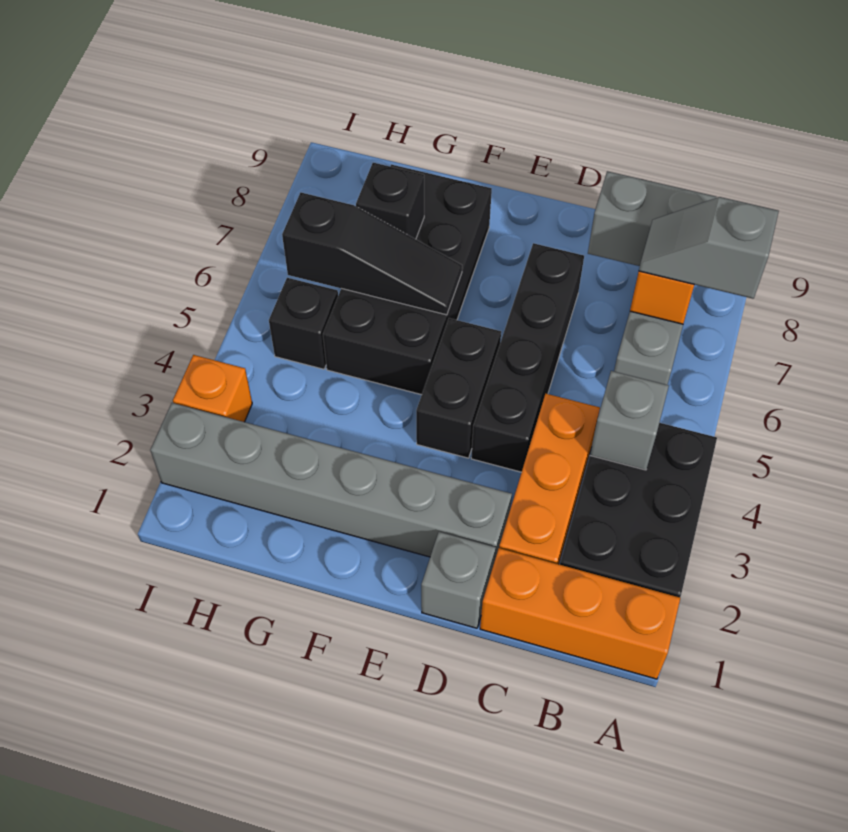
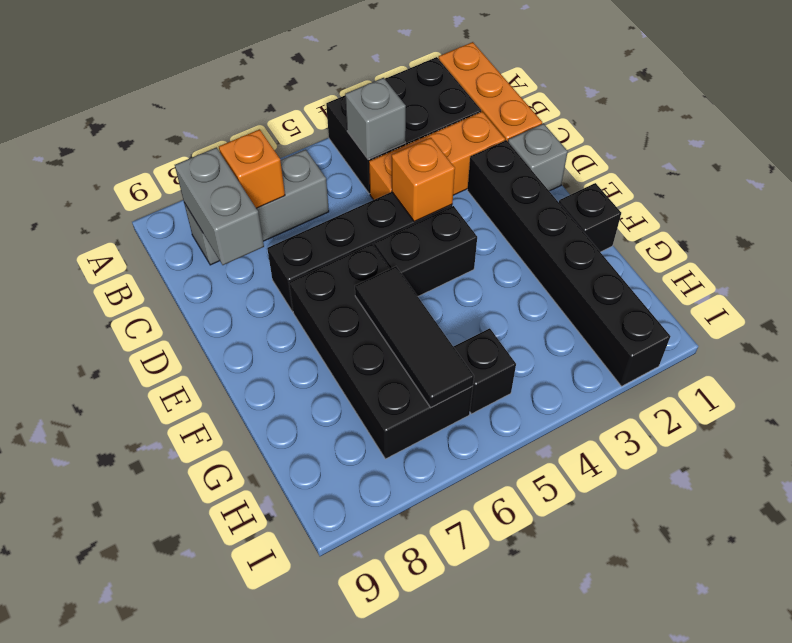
grey 1x2 slope [639,197,779,299] -> none
grey 1x6 brick [150,403,512,561] -> black 1x6 brick [467,140,670,386]
black 2x4 brick [323,165,492,395] -> black 2x4 brick turned to [289,244,473,459]
black 1x3 slope [282,193,462,315] -> black 1x3 tile [355,266,474,407]
black 1x1 brick [356,163,424,239] -> black 1x1 brick moved to [559,183,621,252]
orange 1x1 brick [173,355,252,422] -> orange 1x1 brick moved to [392,138,455,222]

